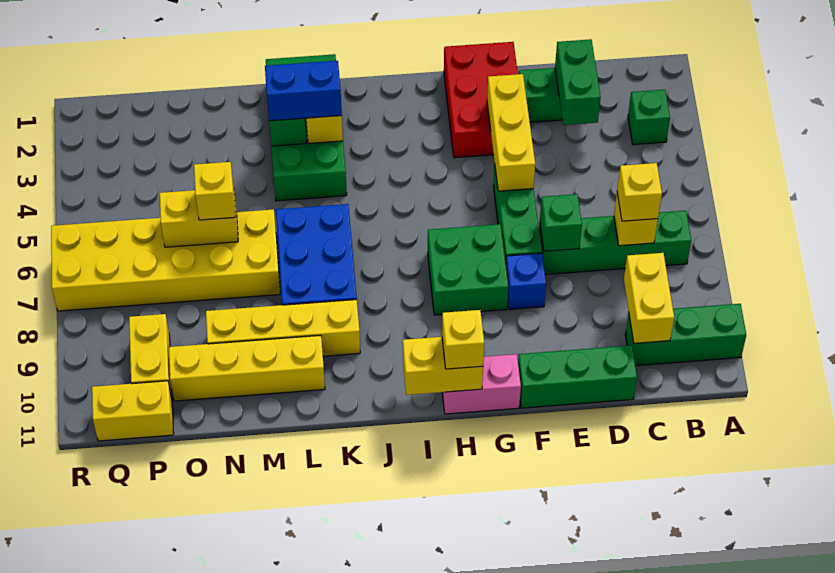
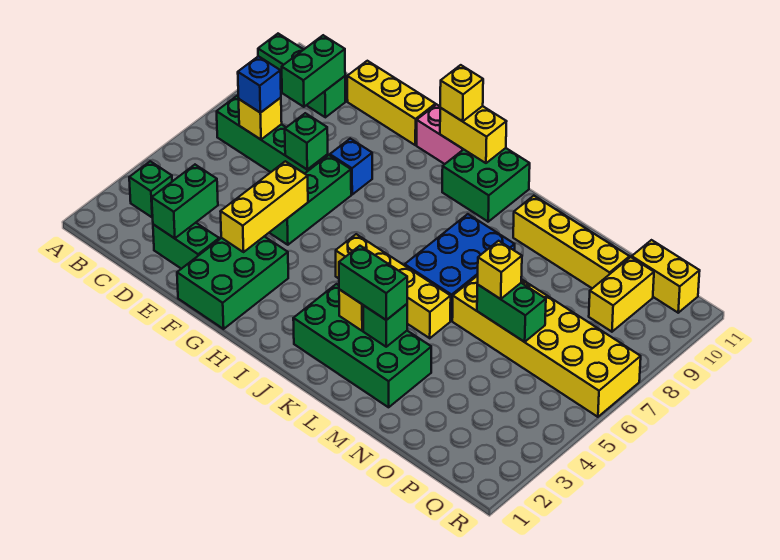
yellow 1x1 brick [617,163,662,221] -> blue 1x1 brick [238,56,281,113]
yellow 1x2 brick [624,253,674,343] -> green 1x2 brick [282,35,345,107]
green 1x3 brick [518,345,637,408] -> yellow 1x3 brick [347,61,435,145]
red 2x3 brick [444,42,518,158] -> green 2x3 brick [177,236,288,329]
green 2x2 brick [428,224,508,315] -> green 2x2 brick moved to [442,148,530,222]
green 2x4 brick [266,54,347,201] -> green 2x4 brick turned to [293,284,431,407]
blue 1x2 brick [265,61,342,121] -> green 1x2 brick [339,246,407,320]
yellow 1x4 brick [206,300,360,356] -> yellow 1x4 brick moved to [336,234,451,338]
yellow 1x2 brick [160,190,238,247] -> green 1x2 brick [477,283,546,342]

